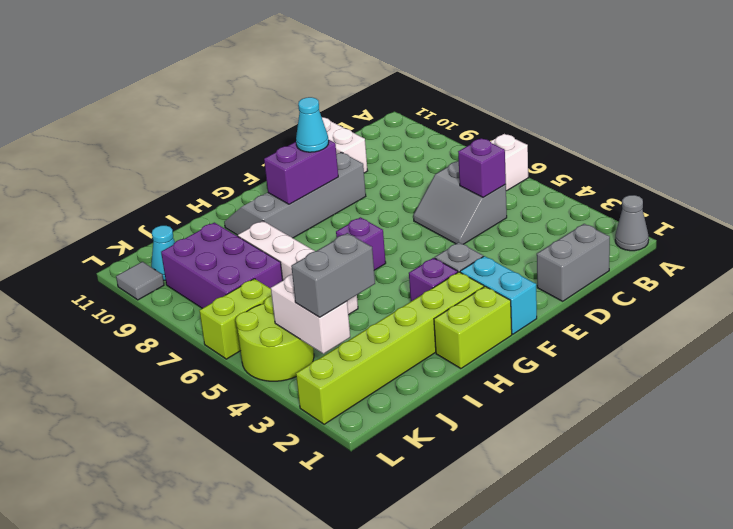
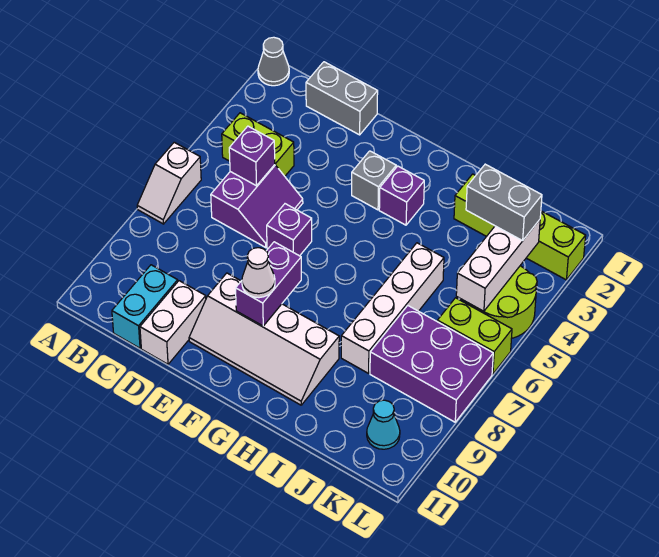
grey 2x2 slope [413,161,507,244] -> purple 2x2 slope [211,165,303,247]
grey 2x4 slope [224,152,366,238] -> white 2x4 slope [189,273,339,405]
cyan 1x2 brick [460,256,537,334] -> cyan 1x2 brick moved to [112,265,178,348]
purple 1x2 brick [264,139,338,204] -> purple 1x2 brick turned to [236,242,301,326]
cyan 1x1 cone [296,97,329,152] -> white 1x1 cone [242,248,275,298]
lime 1x2 brick [434,286,512,369] -> lime 1x2 brick moved to [222,113,294,176]
lime 1x6 brick [296,272,484,424] -> lime 1x4 brick [454,174,586,280]
purple 1x1 brick [336,217,386,270] -> purple 1x1 brick moved to [267,204,312,256]
purple 2x3 brick [161,223,283,308] -> purple 2x3 brick turned to [370,306,493,422]
white 1x2 brick [271,275,350,354] -> white 1x3 brick [456,220,540,311]
grey 1x1 tile [116,262,164,300] -> none

